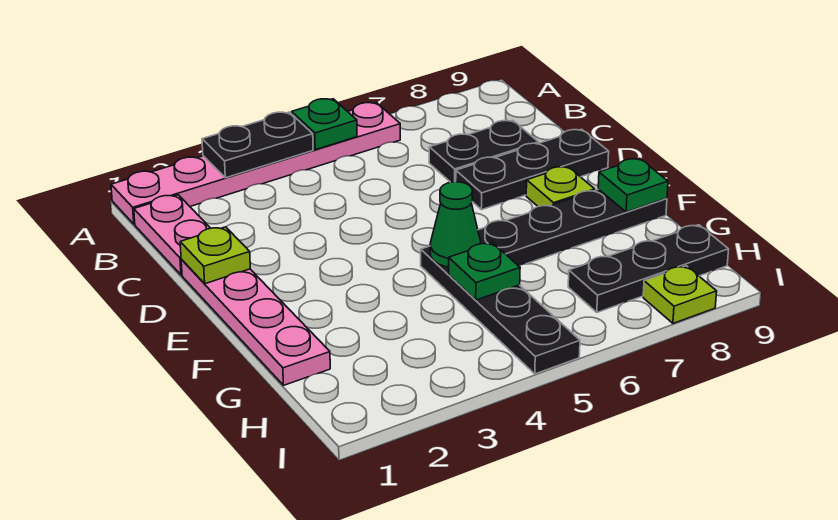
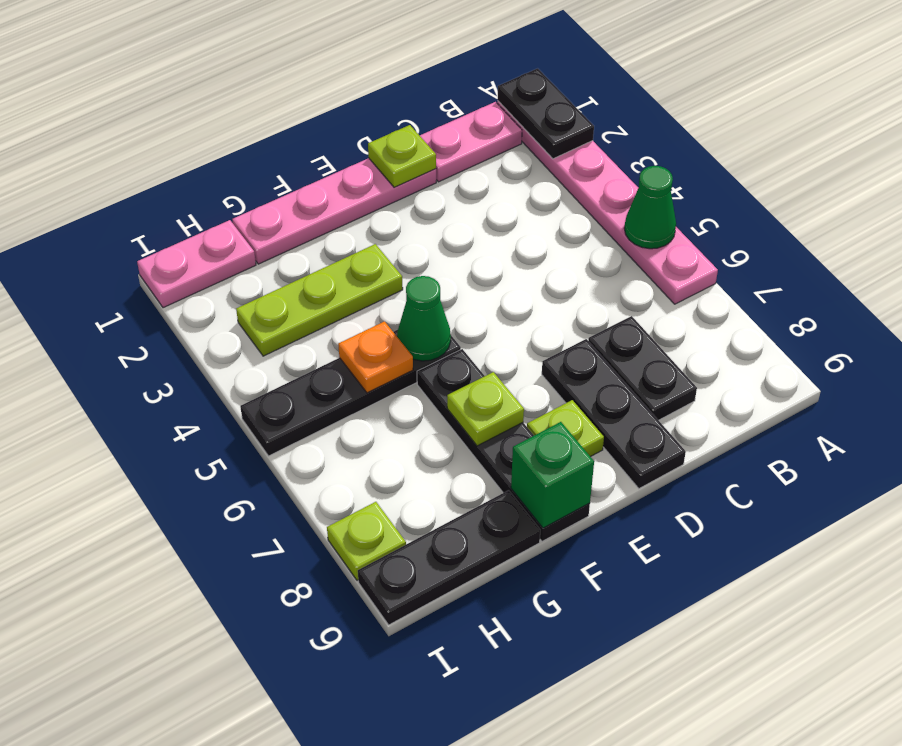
black 1x2 plate [202,112,313,178] -> black 1x2 plate moved to [498,68,594,159]
green 1x1 plate [292,99,357,150] -> green 1x1 cone [624,166,676,249]
none -> lime 1x3 plate [236,244,403,356]
none -> lime 1x1 plate [447,372,524,446]
green 1x1 plate [598,158,668,212] -> green 1x1 brick [511,422,594,528]
green 1x1 plate [449,243,520,300] -> orange 1x1 plate [338,321,413,393]
none -> pink 1x2 plate [137,220,256,308]
black 1x3 plate [568,225,729,312] -> black 1x3 plate turned to [358,490,540,625]

